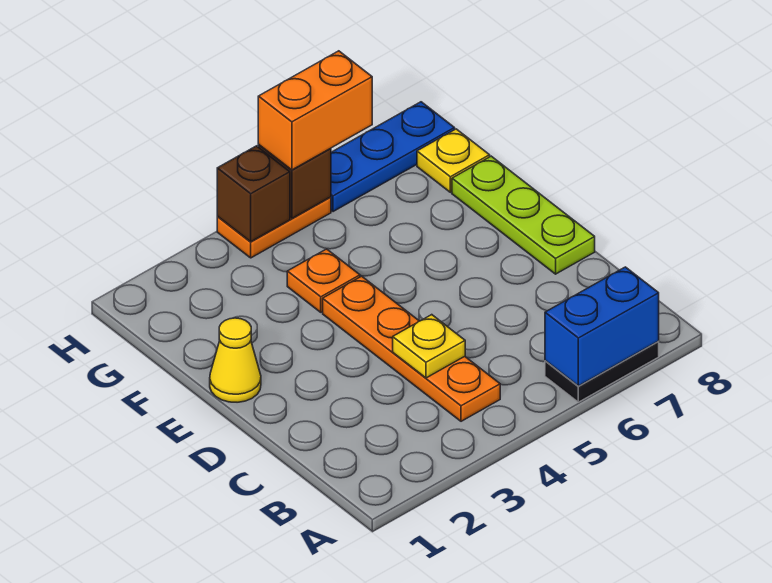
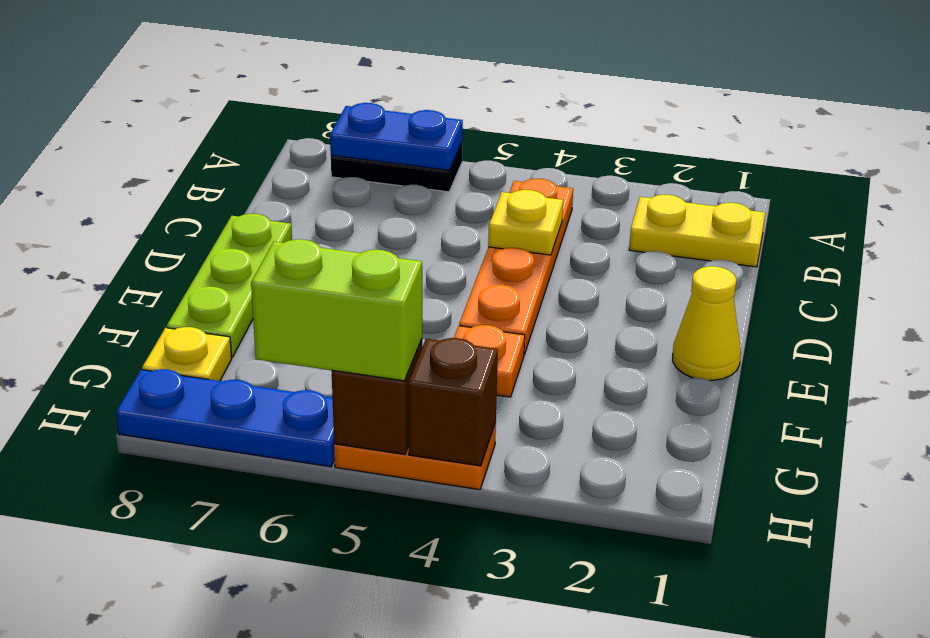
blue 1x2 brick [545,267,659,386] -> blue 1x2 plate [330,103,463,170]
none -> yellow 1x2 plate [629,195,765,267]
orange 1x2 brick [258,51,372,170] -> lime 1x2 brick [251,239,422,381]

